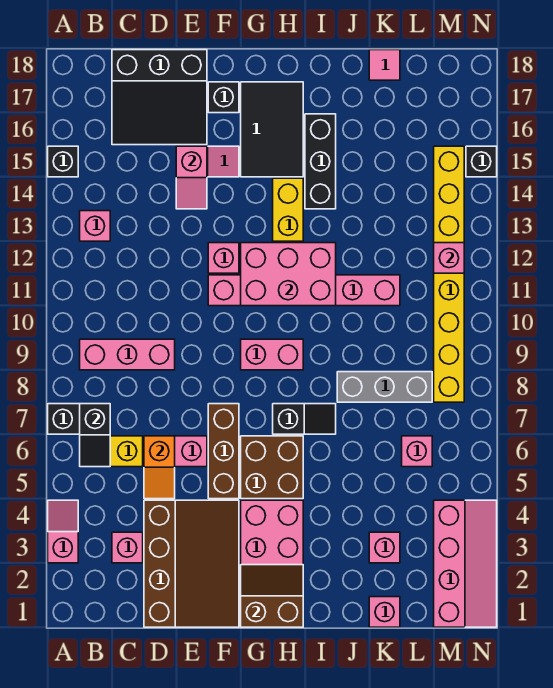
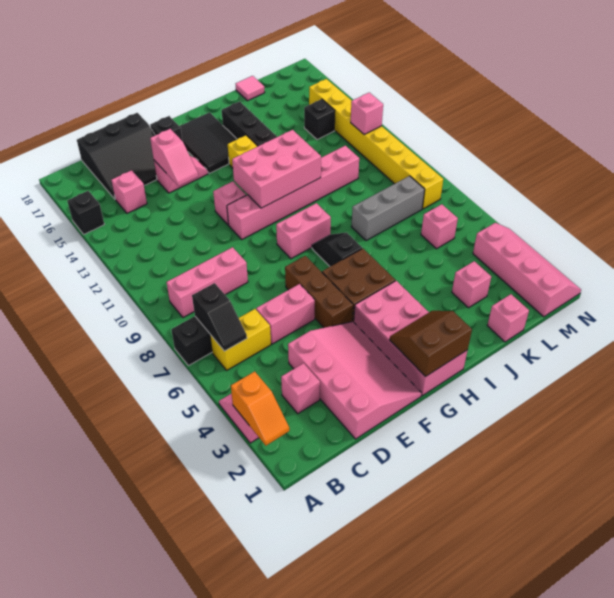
pink 1x1 brick [80,211,110,241] -> pink 1x1 brick moved to [111,170,147,213]
brown 3x4 slope [144,500,239,627] -> pink 3x4 slope [288,322,422,439]
orange 1x2 slope [144,436,175,499] -> orange 1x2 slope moved to [231,371,289,445]
black 1x2 slope [273,404,336,434] -> black 1x2 slope turned to [312,233,362,266]
black 1x1 brick [466,146,497,177] -> black 1x1 brick moved to [304,99,335,140]

